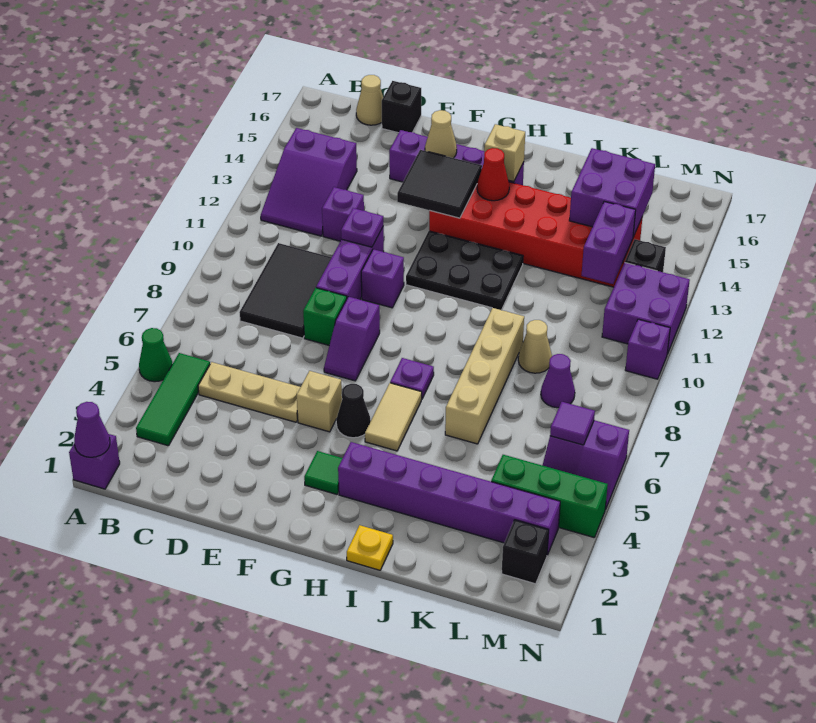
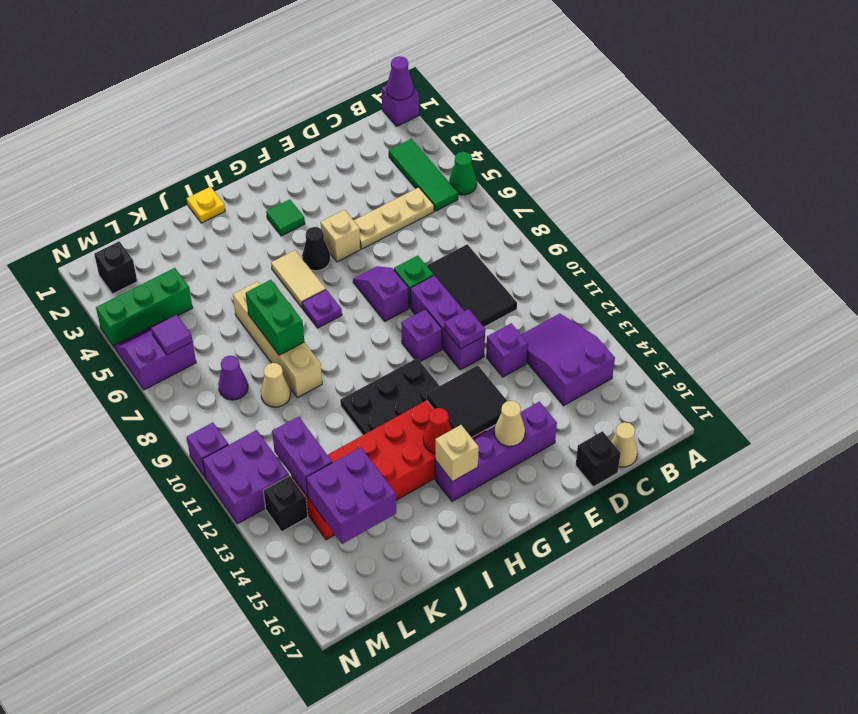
purple 1x6 brick [338,442,560,555] -> none
none -> green 1x2 brick [246,280,304,355]

